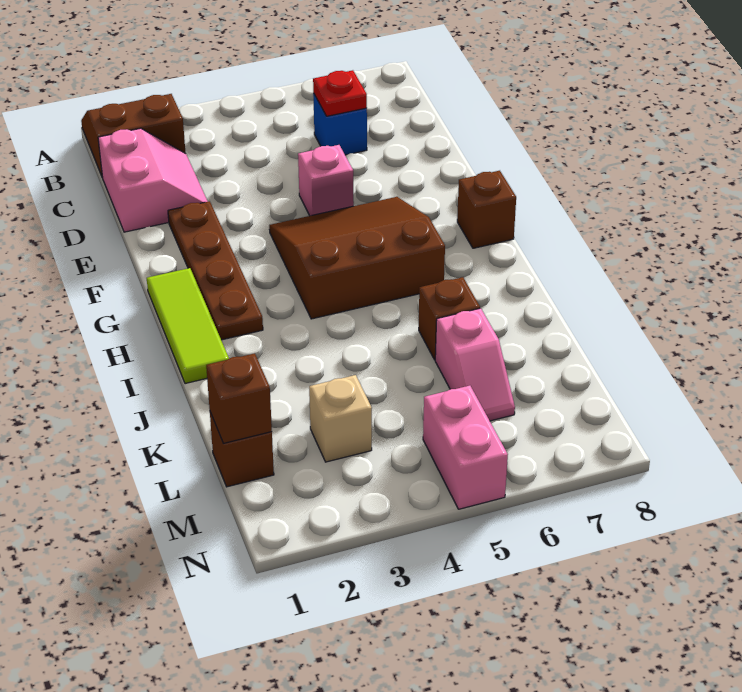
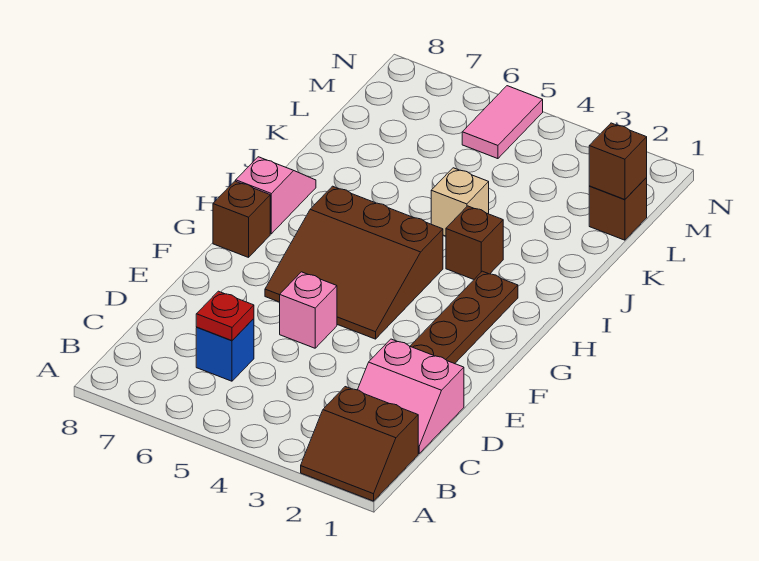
pink 2x2 slope [98,128,208,232] -> pink 2x2 slope turned to [358,339,464,454]
lime 1x3 tile [147,268,229,384] -> none
brown 1x1 brick [419,277,480,360] -> brown 1x1 brick moved to [446,206,503,279]
pink 1x2 slope [435,308,515,421] -> pink 1x2 slope moved to [236,157,316,234]
tan 1x1 brick [309,375,372,462] -> tan 1x1 brick moved to [431,168,489,236]
pink 1x2 brick [423,386,508,509] -> pink 1x2 tile [462,86,543,159]

